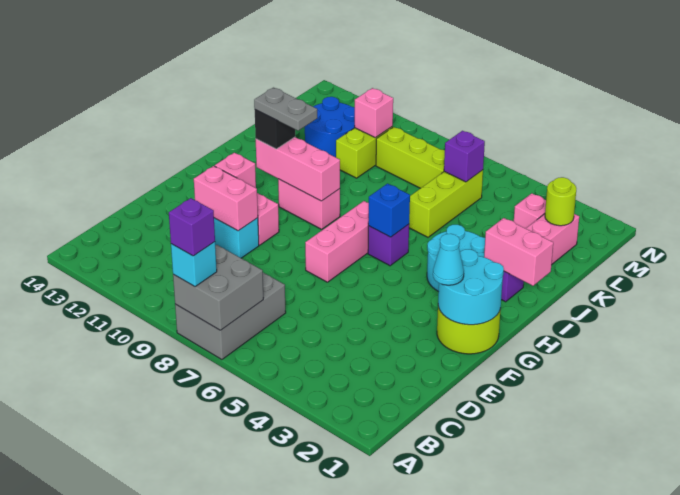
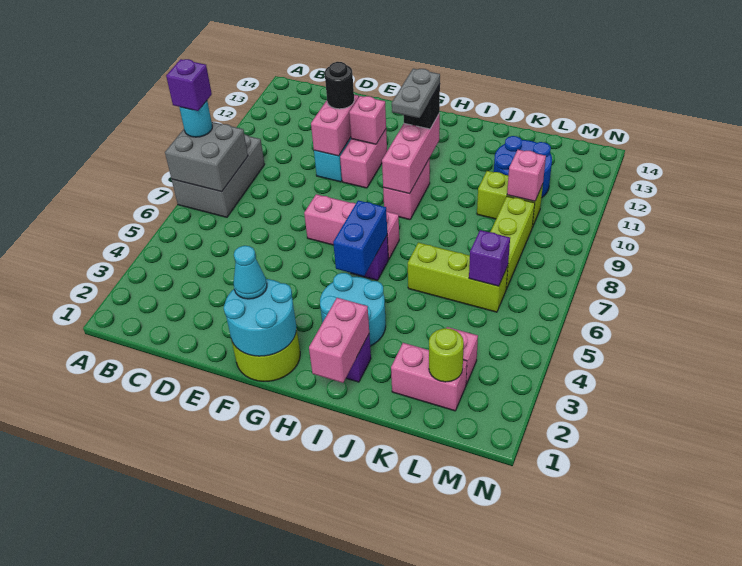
grey 2x3 brick [175,273,286,360] -> grey 2x3 brick turned to [172,134,265,217]
cyan 1x1 brick [171,242,217,287] -> cyan 1x1 round brick [179,101,212,137]
none -> black 1x1 round brick [325,62,354,109]
blue 1x1 brick [368,184,410,237] -> blue 1x2 brick [333,200,387,276]

